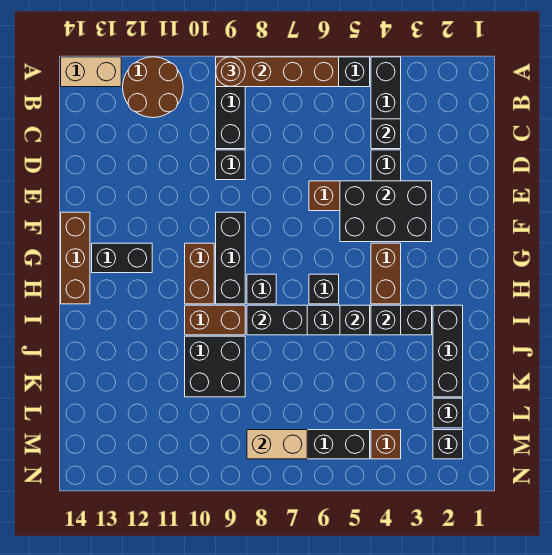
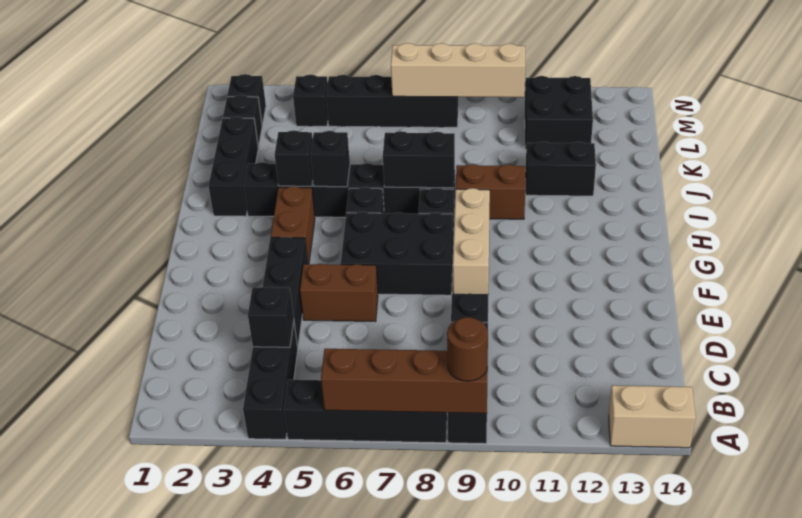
brown 2x2 round brick [123,57,183,118] -> none
black 2x3 brick [340,181,432,242] -> black 2x3 brick moved to [341,212,453,295]
black 1x3 brick [216,212,245,304] -> tan 1x3 brick [453,188,490,294]
brown 1x3 brick [61,212,90,304] -> none
brown 1x2 brick [185,243,214,304] -> none
black 1x2 brick [92,243,152,273] -> black 1x2 brick moved to [525,141,596,196]
black 2x2 brick [185,336,245,397] -> black 2x2 brick moved to [525,76,593,150]
brown 1x1 brick [371,430,401,459] -> black 1x1 brick [293,75,328,126]
tan 1x2 brick [247,430,307,459] -> tan 1x4 brick [391,43,525,97]

